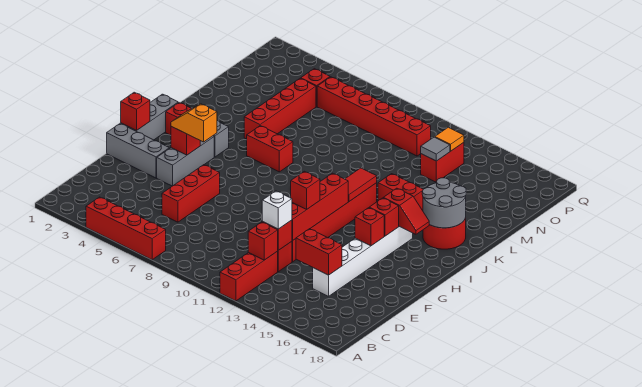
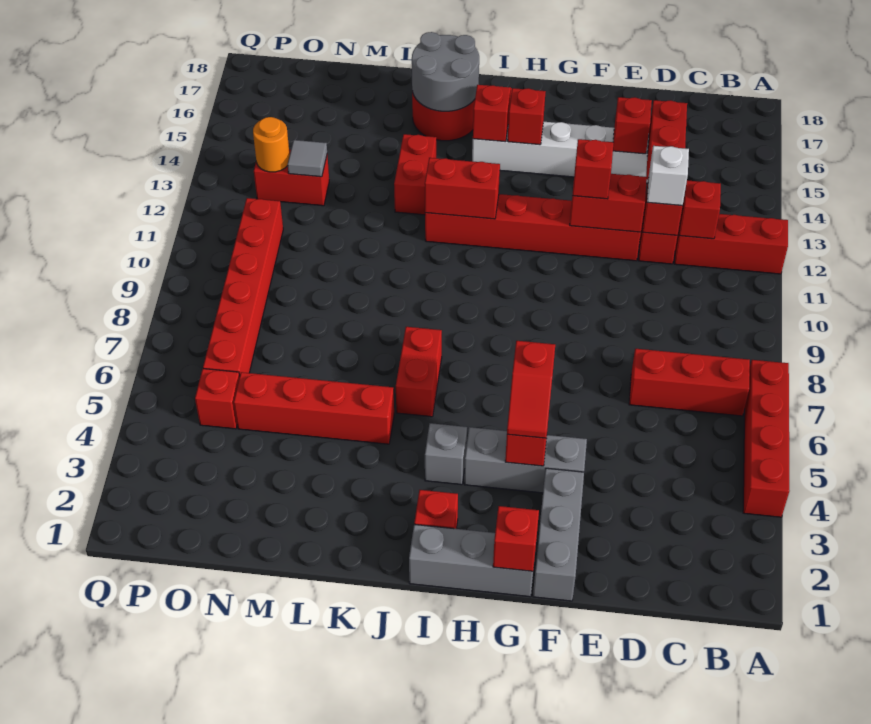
red 1x3 brick [162,165,220,222] -> red 1x3 brick moved to [629,349,750,416]
red 1x4 brick [292,173,348,241] -> red 1x2 brick [570,174,647,232]
orange 1x2 slope [171,104,217,142] -> red 1x2 slope [507,341,555,438]
red 1x1 brick [355,208,384,246] -> red 1x1 brick moved to [613,97,652,154]
red 1x2 tile [345,168,377,201] -> red 1x2 brick [425,158,500,219]
orange 1x1 tile [435,127,464,151] -> orange 1x1 round brick [253,117,290,172]

